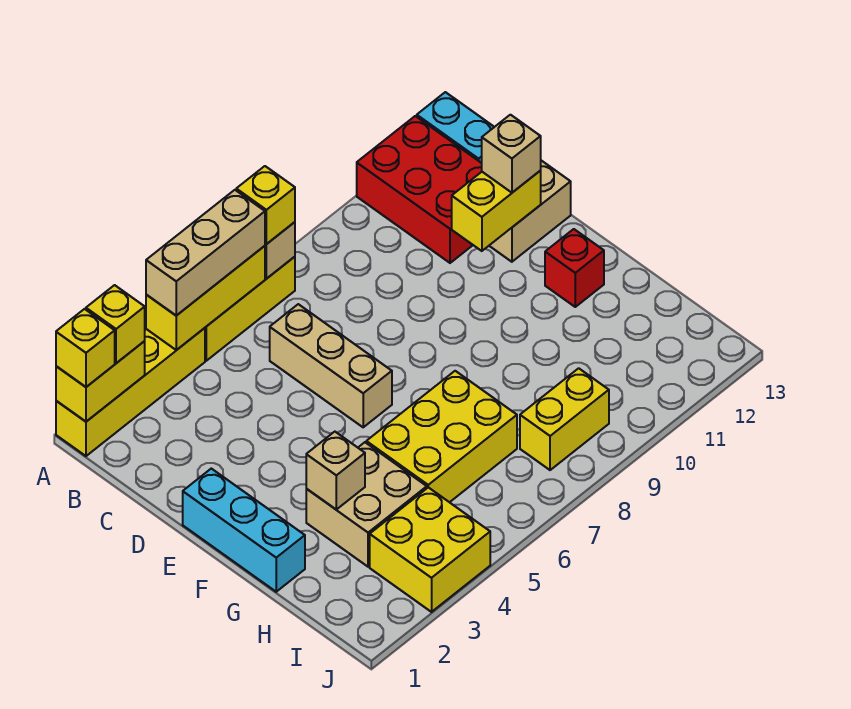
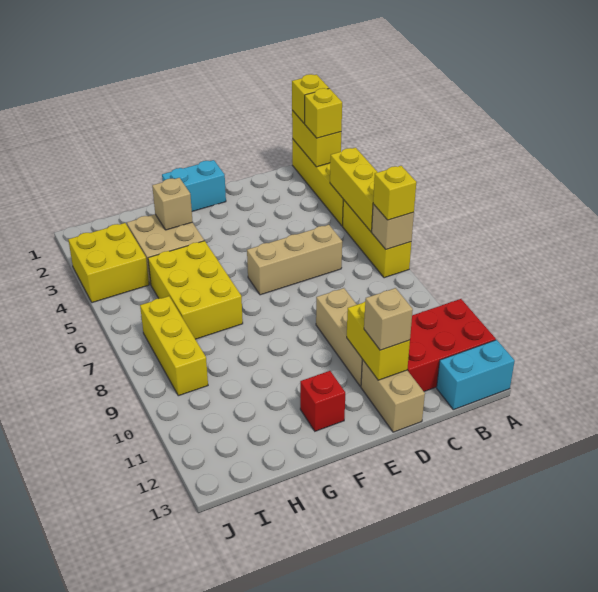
tan 1x3 brick [146,190,265,316] -> tan 1x3 brick moved to [316,288,363,386]
cyan 1x3 brick [183,469,305,592] -> cyan 1x2 brick [162,160,226,212]
yellow 1x2 brick [520,368,609,470] -> yellow 1x3 brick [140,296,208,396]

